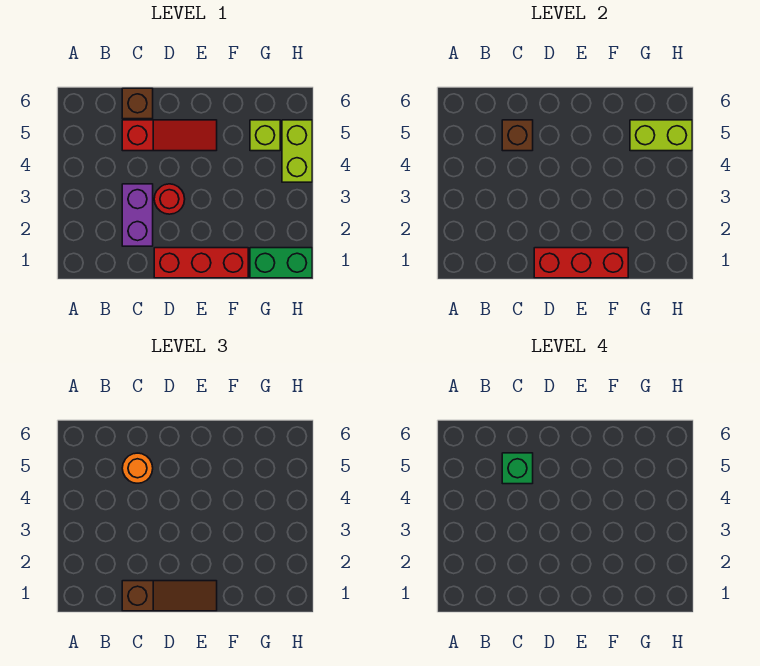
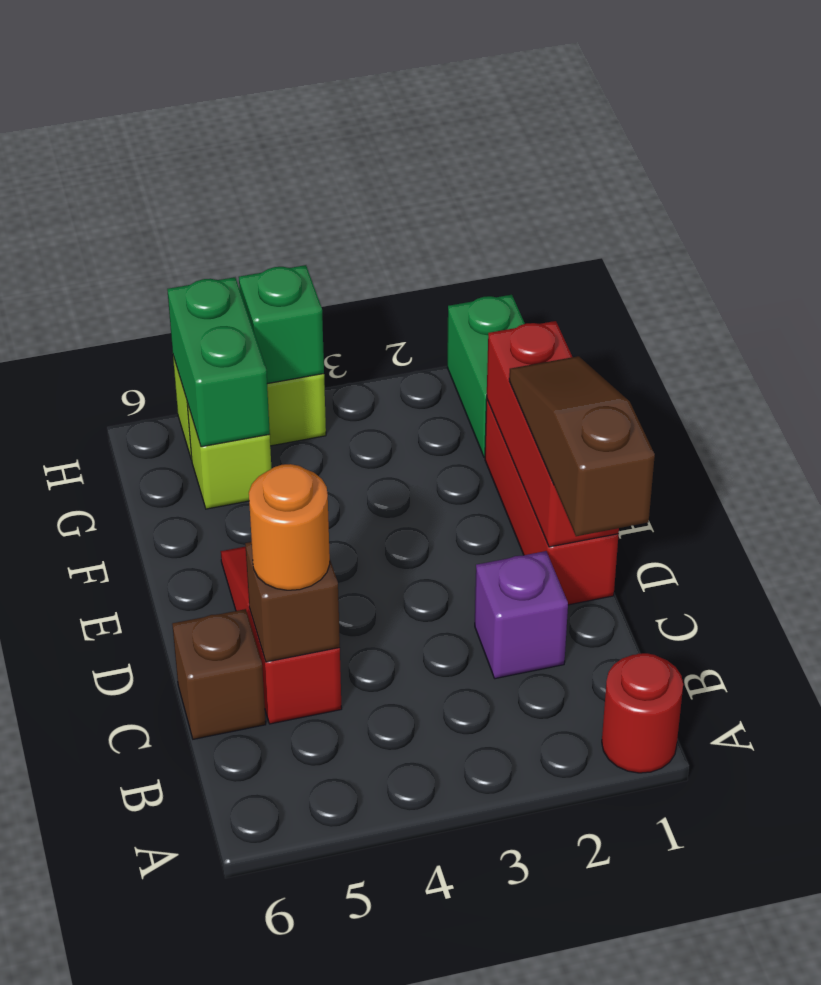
purple 1x2 brick [122,184,153,246] -> purple 1x1 brick [475,551,568,679]
green 1x1 brick [502,453,533,484] -> green 1x1 brick moved to [239,265,324,384]
red 1x1 round brick [154,184,185,214] -> red 1x1 round brick moved to [602,653,683,773]
lime 1x2 brick [630,120,692,151] -> green 1x2 brick [167,277,270,447]

